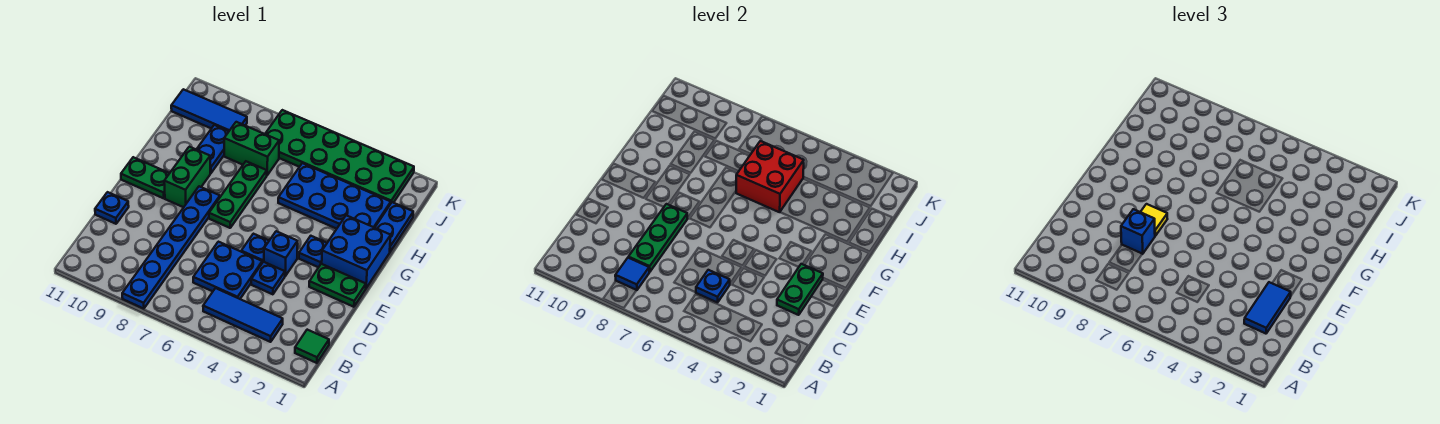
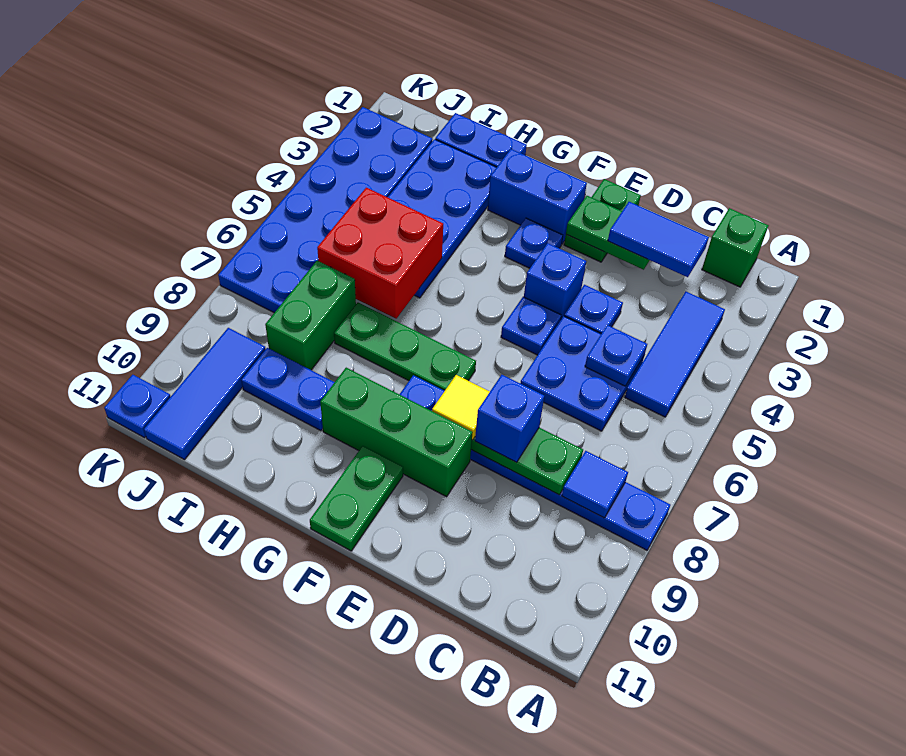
green 1x1 tile [295,330,329,363] -> green 1x1 brick [702,208,769,287]
blue 1x1 plate [95,192,129,224] -> blue 1x1 plate moved to [104,375,171,438]
blue 2x2 brick [322,215,391,288] -> blue 1x2 brick [488,149,587,244]
green 1x2 brick [164,147,210,207] -> green 1x3 brick [320,368,473,497]
green 2x6 plate [265,110,414,203] -> blue 2x6 plate [218,107,433,313]

